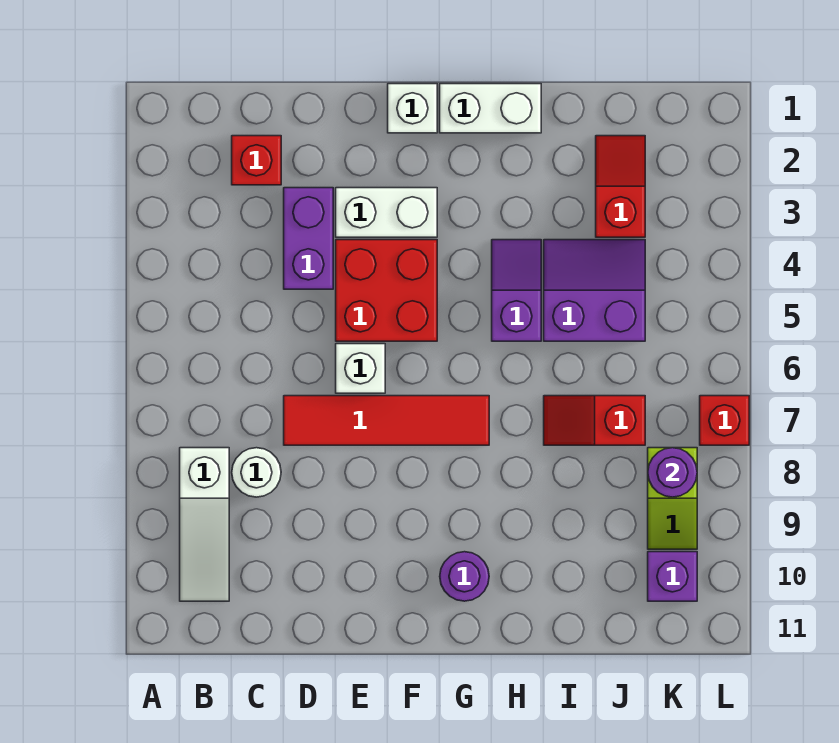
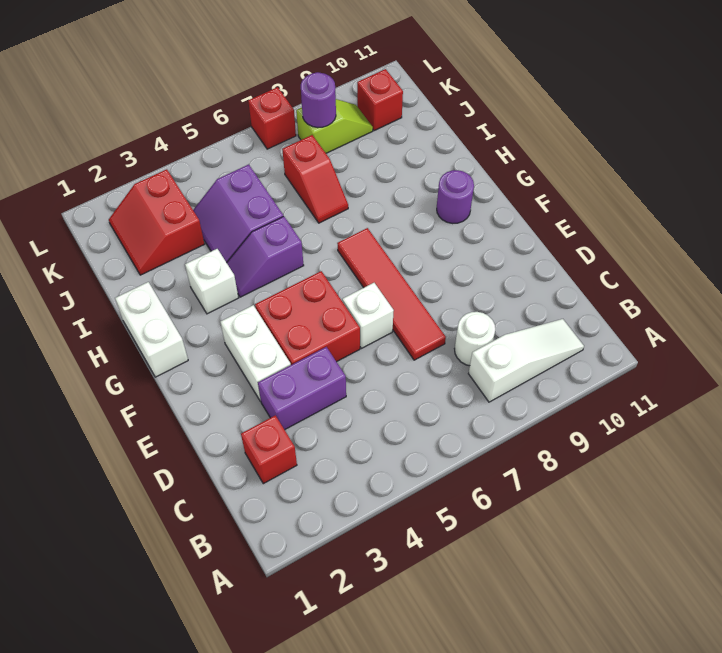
white 1x1 brick [388,84,437,133] -> white 1x1 brick moved to [185,249,238,314]
red 1x2 slope [596,136,645,237] -> red 2x2 slope [109,169,204,275]
purple 1x1 brick [648,552,697,601] -> red 1x1 brick [357,69,403,131]

